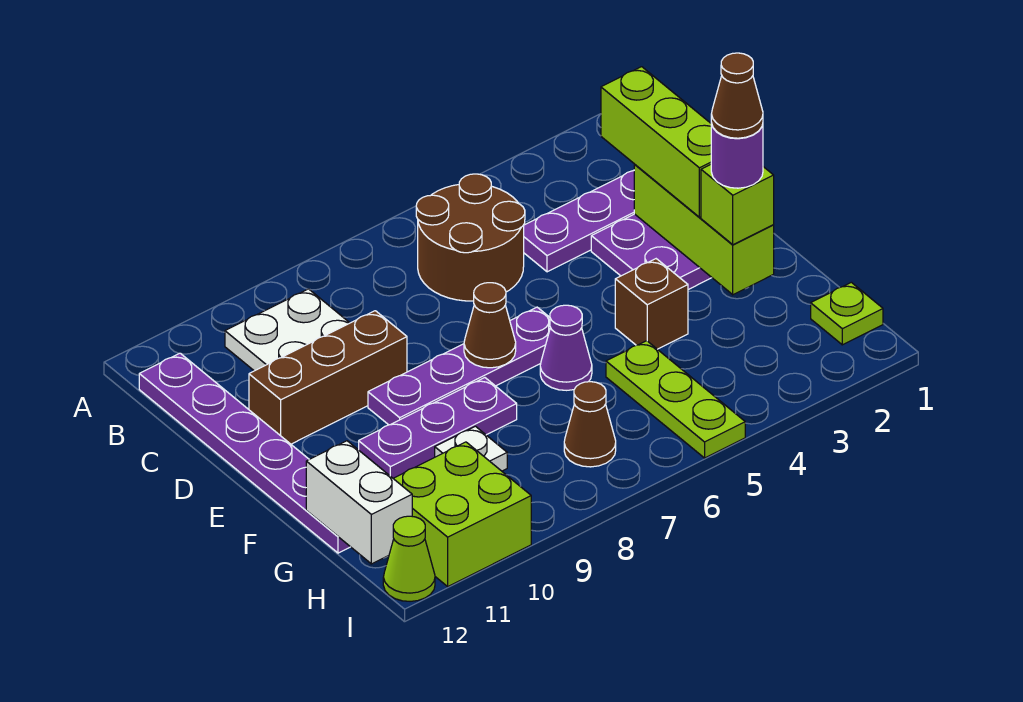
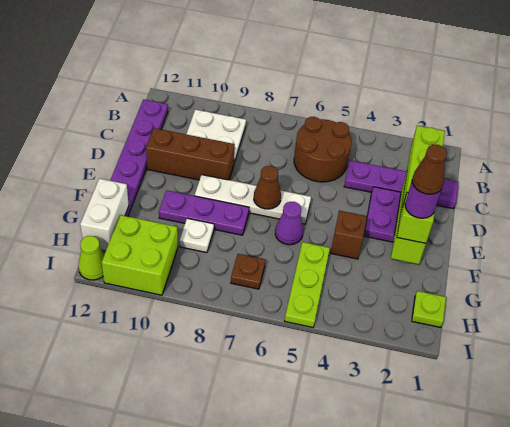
purple 1x4 plate [368,307,550,425] -> white 1x4 plate [195,175,311,224]
brown 1x1 cone [564,382,616,467] -> brown 1x1 plate [231,254,265,289]

